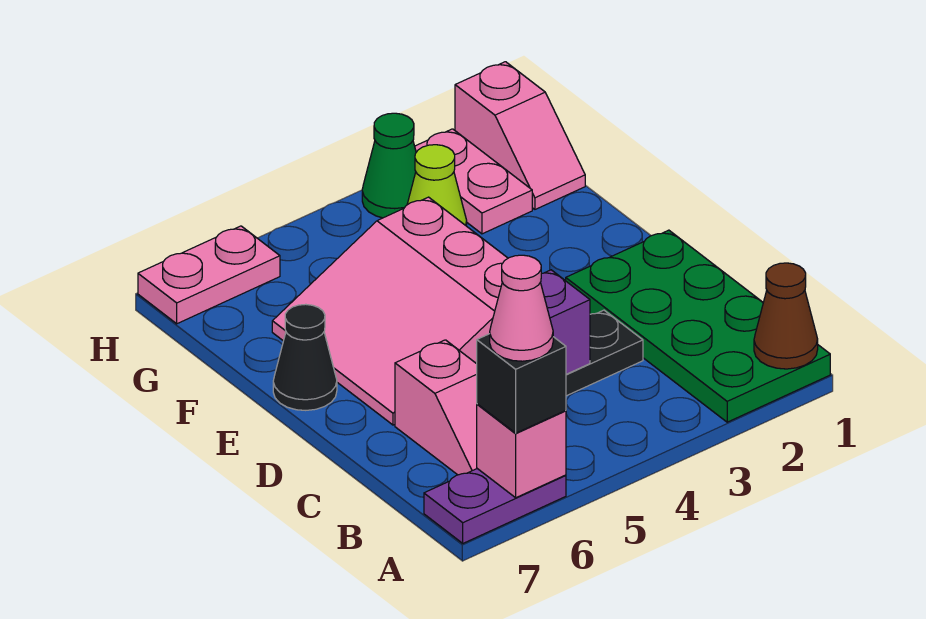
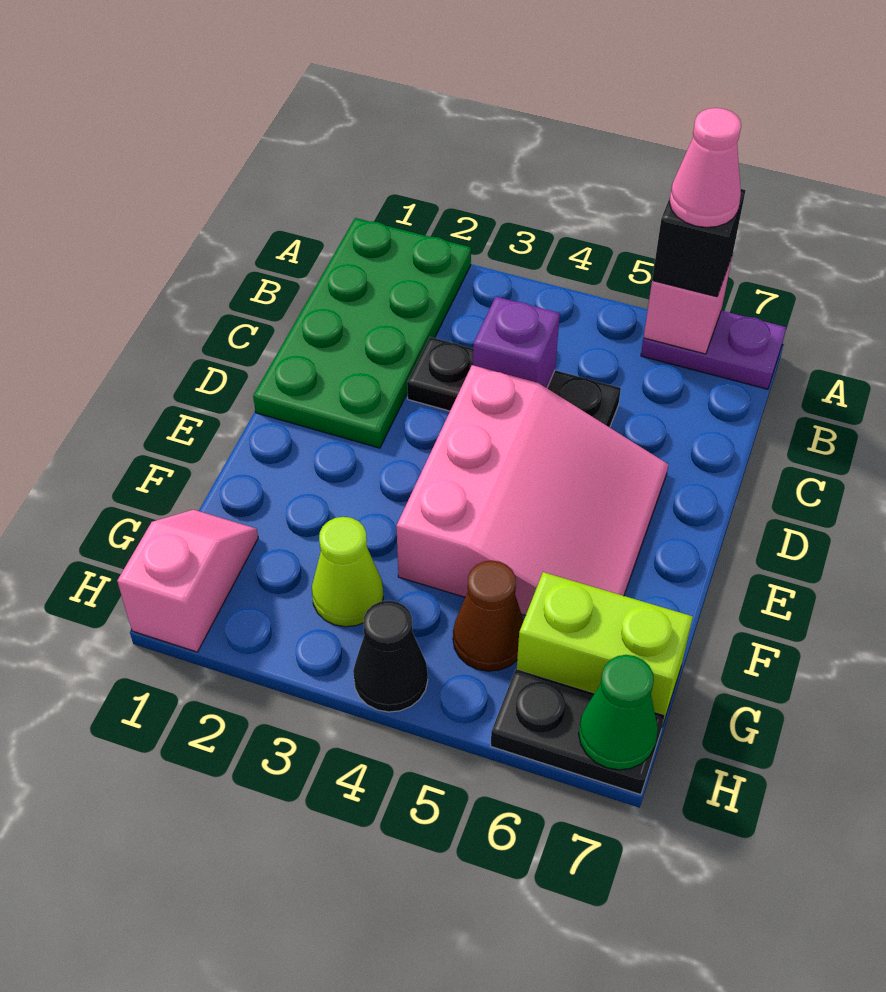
brown 1x1 cone [754,263,818,369] -> brown 1x1 cone moved to [453,560,524,671]
pink 1x2 slope [395,340,477,475] -> none
black 1x1 cone [273,304,337,410] -> black 1x1 cone moved to [353,600,428,712]
pink 1x2 plate [415,129,532,234] -> none
none -> lime 1x2 brick [517,572,693,726]
green 1x1 cone [362,113,416,218] -> green 1x1 cone moved to [579,655,658,770]
pink 1x2 plate [138,226,280,324] -> black 1x2 plate [491,669,665,795]

